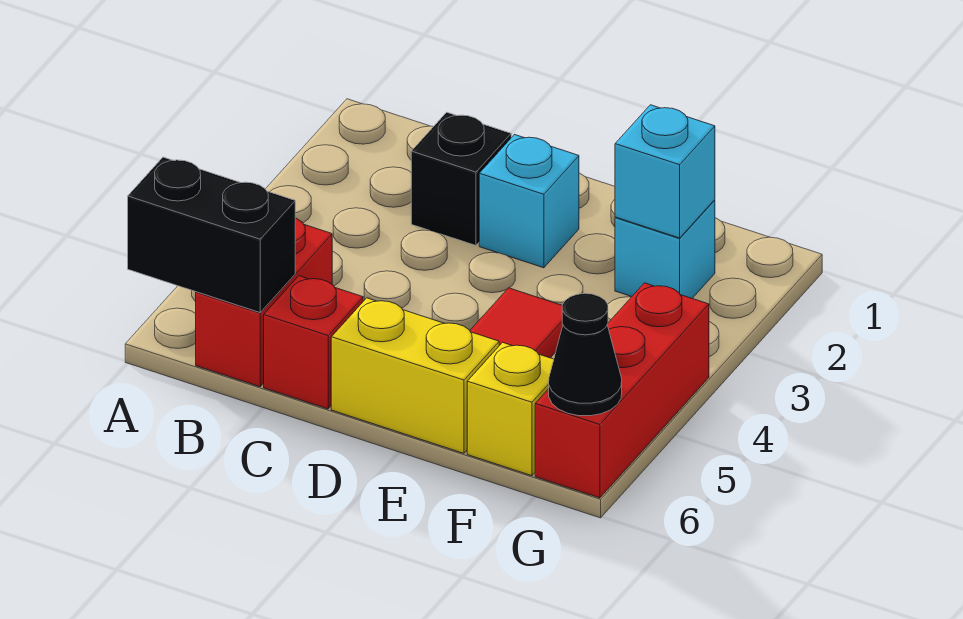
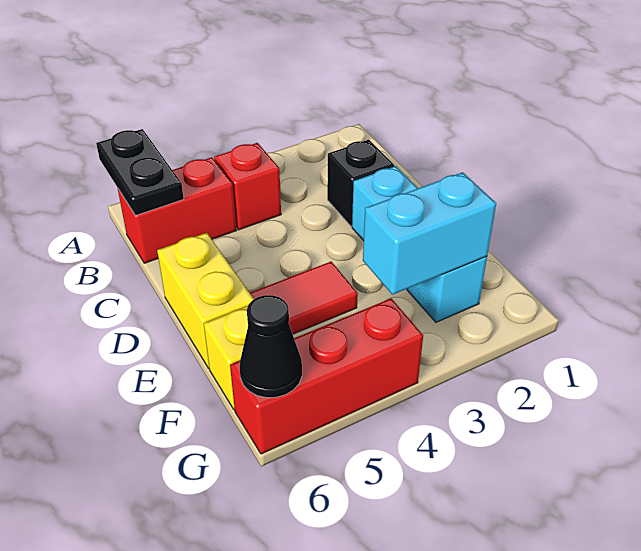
black 1x2 brick [128,157,295,312] -> black 1x2 plate [96,129,184,216]
red 1x1 brick [264,276,363,409] -> red 1x1 brick moved to [214,143,281,230]
cyan 1x1 brick [615,105,715,238] -> cyan 1x2 brick [363,172,496,295]

